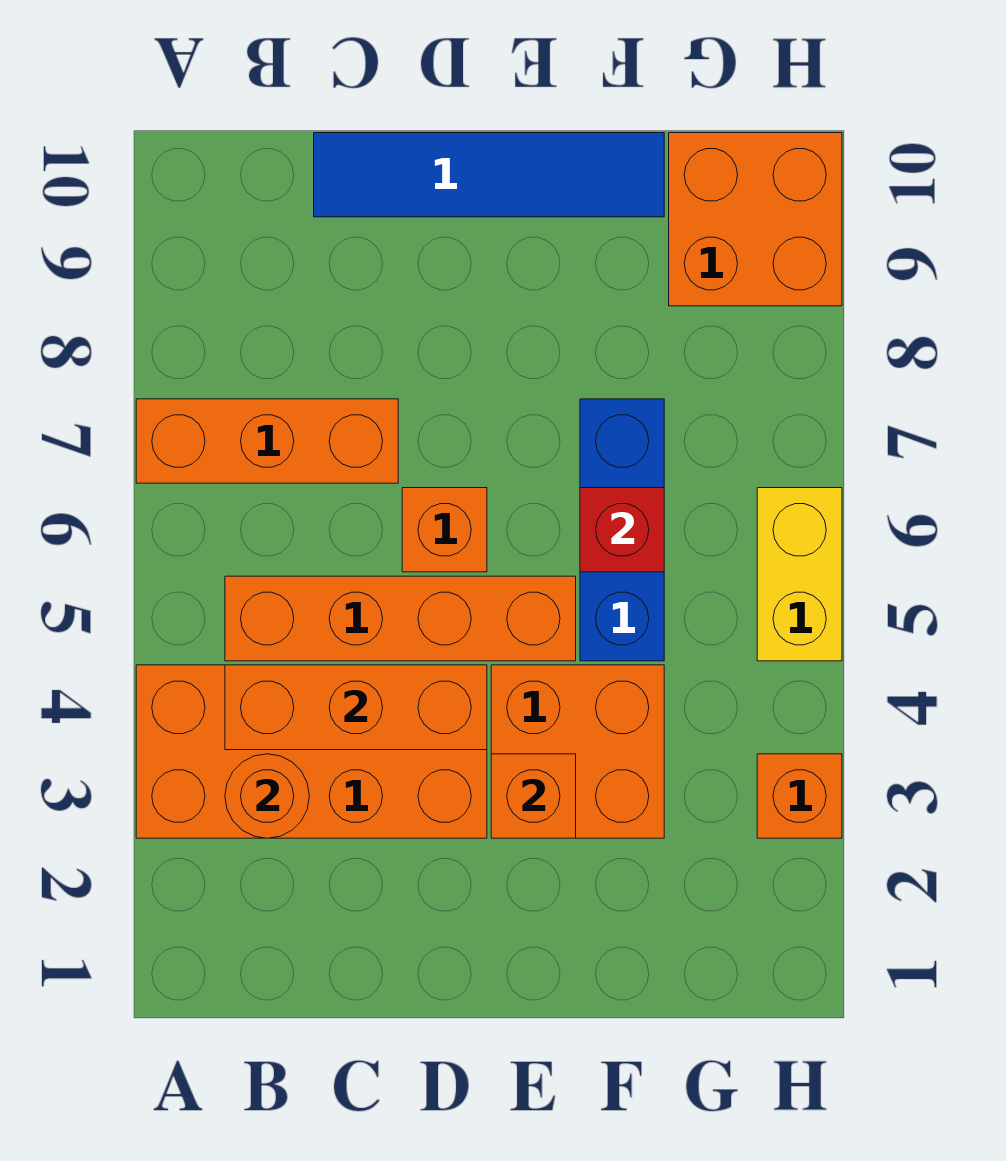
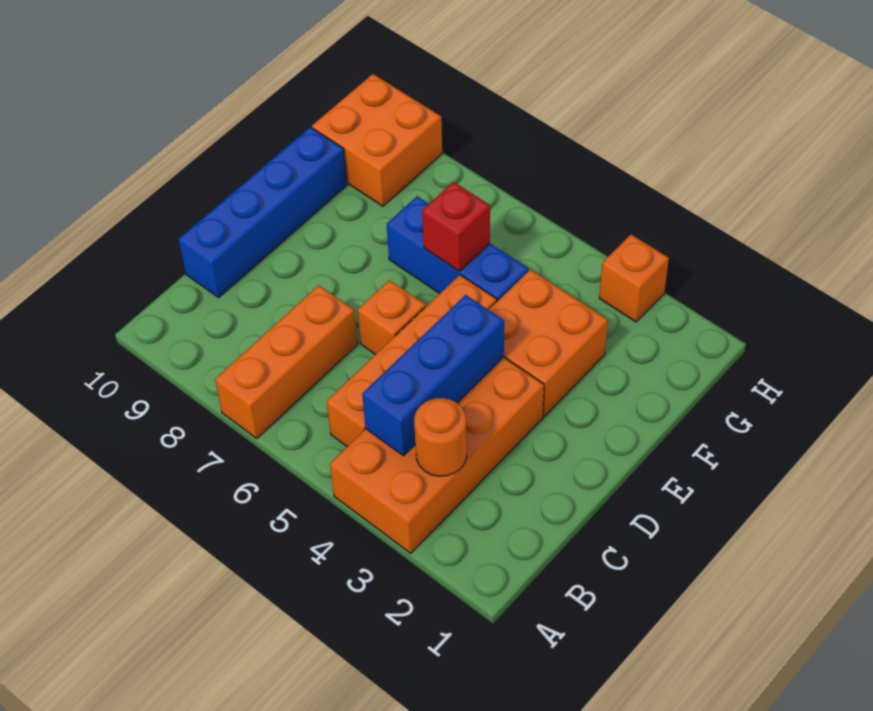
orange 1x3 brick [225,665,487,750] -> blue 1x3 brick [362,295,504,456]
blue 1x4 tile [314,133,664,217] -> blue 1x4 brick [179,127,347,298]
orange 1x1 brick [491,754,576,838] -> none
yellow 1x2 brick [757,488,842,661] -> none

